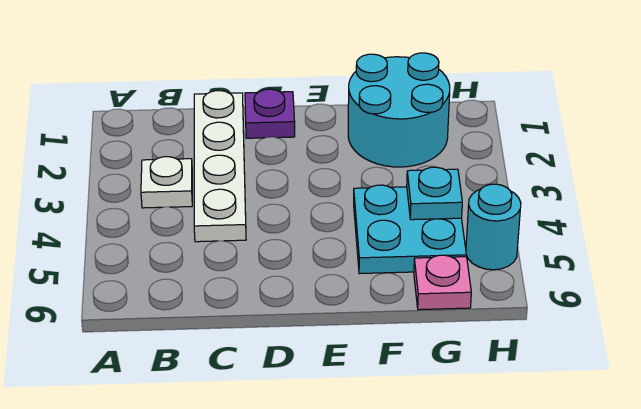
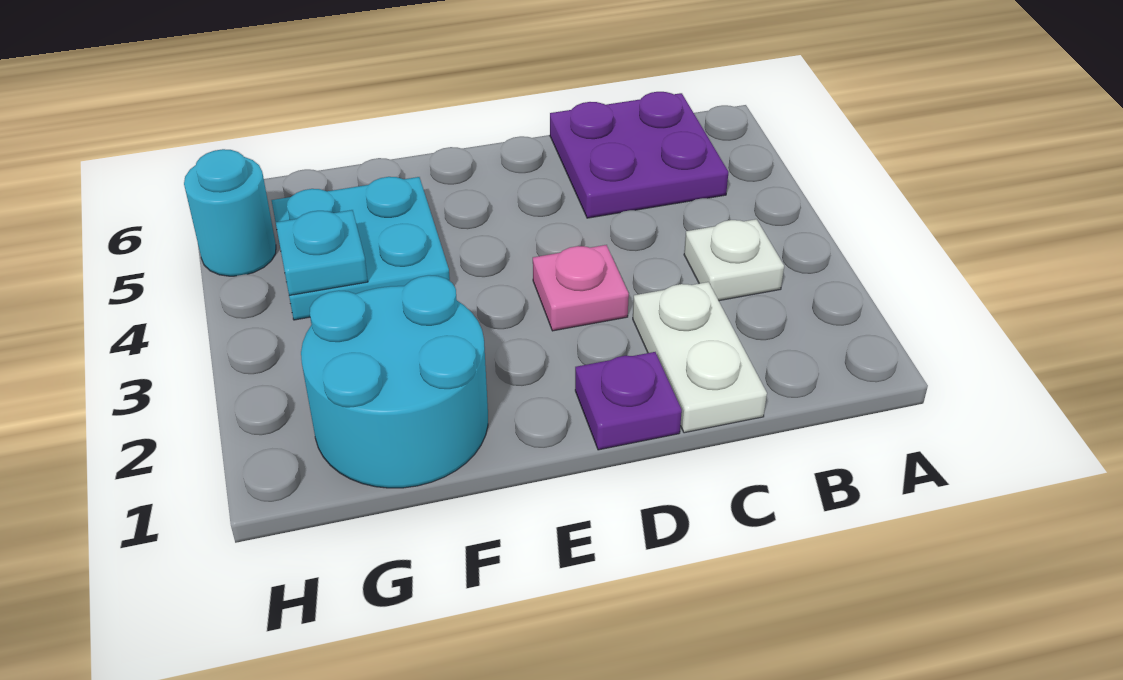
none -> purple 2x2 plate [550,92,728,218]
white 1x4 plate [194,91,246,242] -> white 1x2 plate [633,282,767,433]
pink 1x1 plate [414,255,471,310] -> pink 1x1 plate moved to [533,245,629,331]

